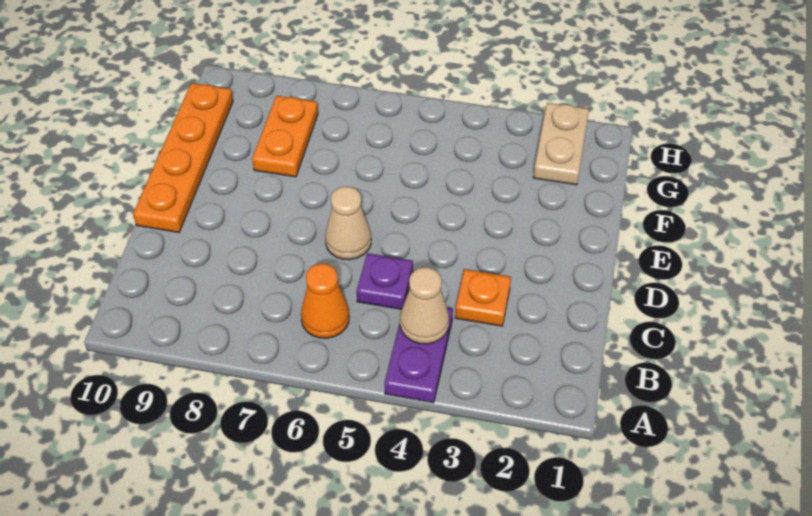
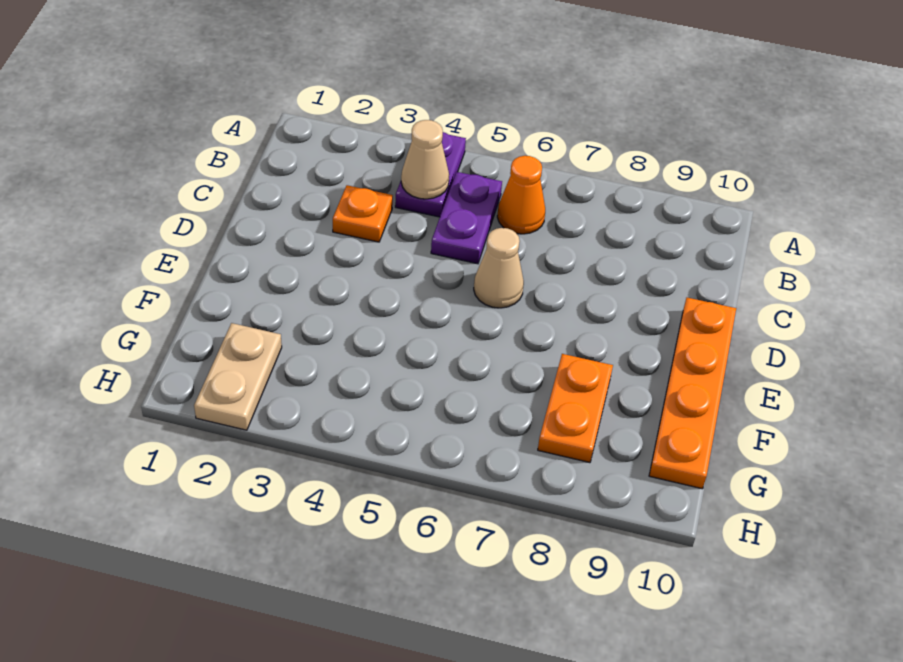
purple 1x1 plate [357,254,413,309] -> purple 1x2 plate [431,172,502,264]

